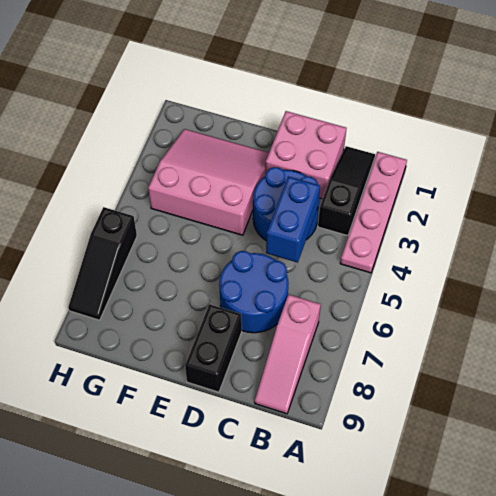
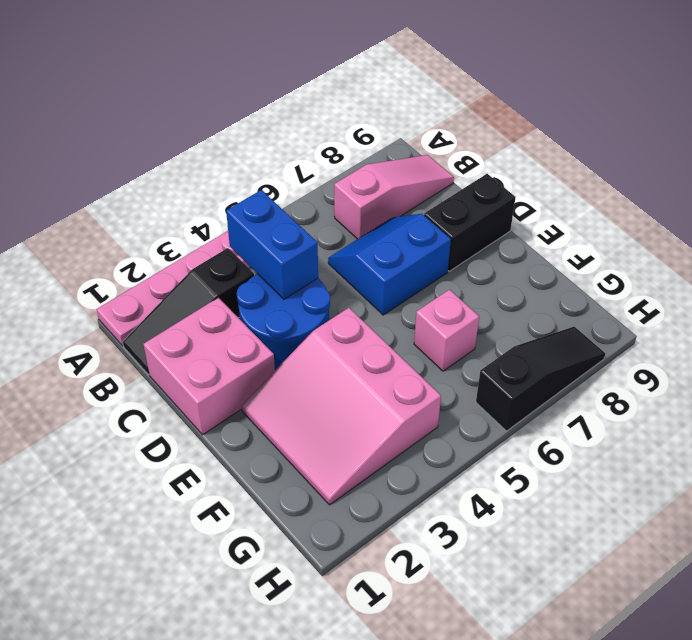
blue 1x2 brick [266,176,320,263] -> blue 1x2 brick turned to [226,190,318,299]
blue 2x2 round brick [219,251,289,333] -> blue 2x2 slope [328,214,451,315]
none -> pink 1x1 brick [414,290,479,371]

